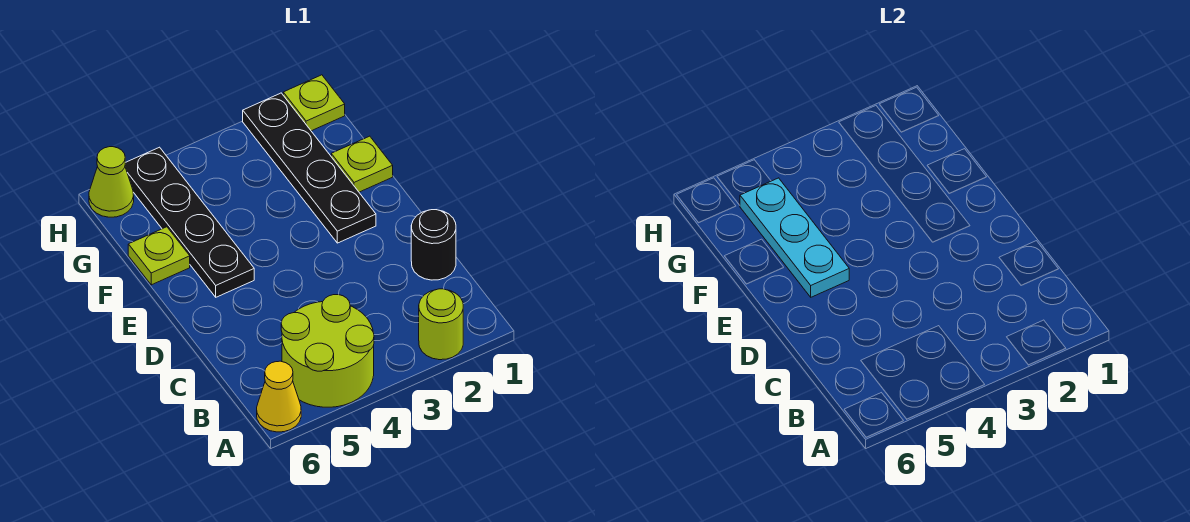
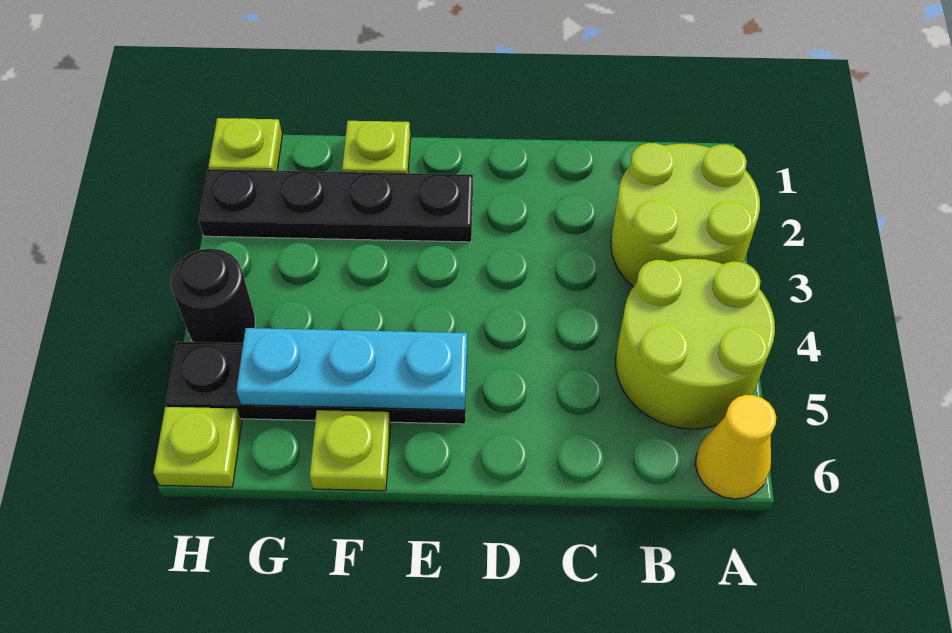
lime 1x1 round brick [419,289,463,360] -> lime 2x2 round brick [611,143,760,287]
black 1x1 round brick [411,210,456,280] -> black 1x1 round brick moved to [171,248,255,343]
lime 1x1 cone [89,147,134,217] -> lime 1x1 plate [153,407,242,487]

